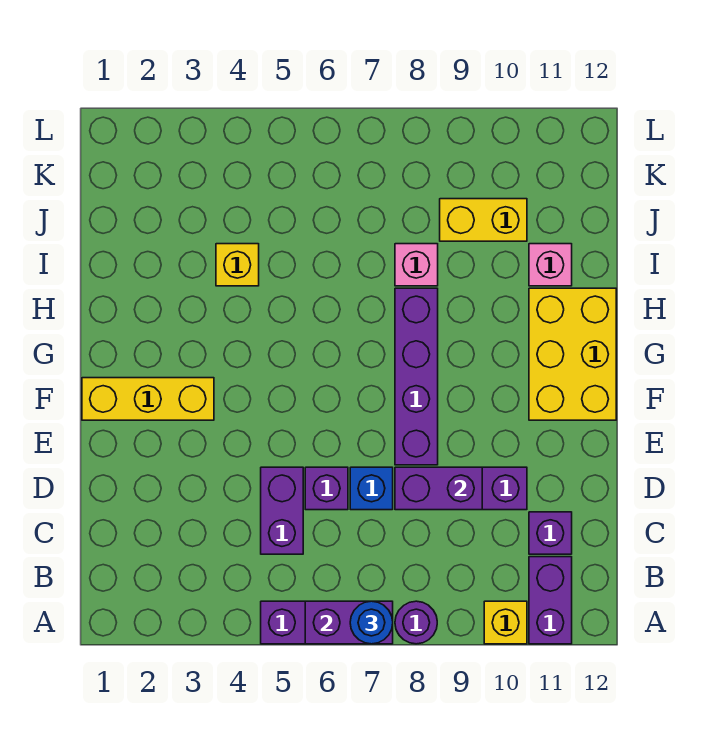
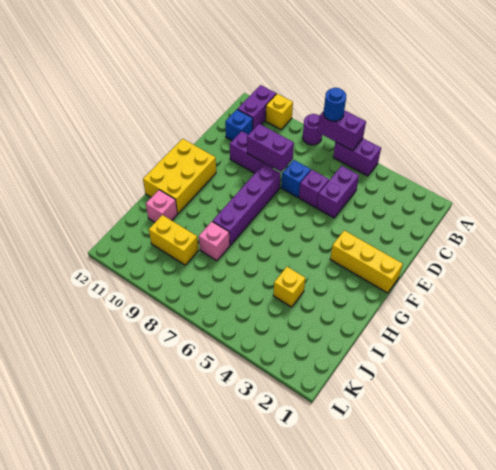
purple 1x1 brick [529,512,572,554] -> blue 1x1 brick [225,110,253,141]

